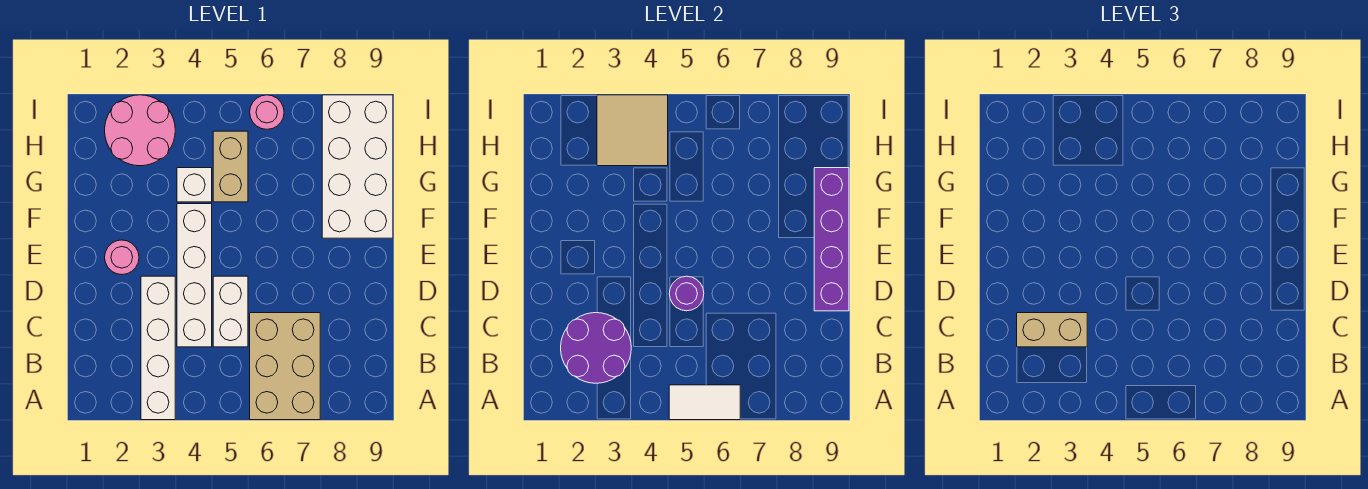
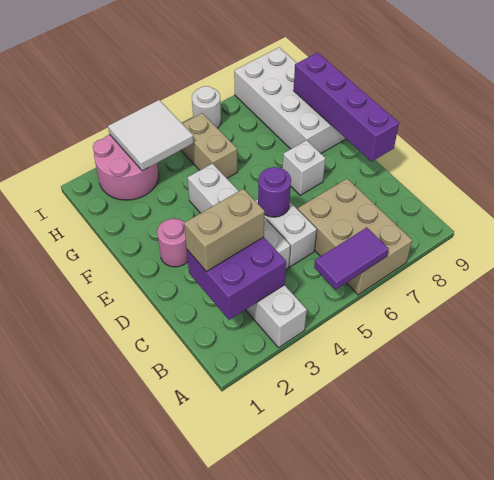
white 1x2 tile [669,385,740,420] -> purple 1x2 tile [314,227,389,290]
purple 2x2 round brick [561,313,631,383] -> purple 2x2 brick [187,237,286,320]
white 1x1 brick [177,168,212,202] -> white 1x1 brick moved to [283,140,325,195]
tan 2x2 tile [597,95,668,166] -> white 2x2 tile [108,100,193,171]
pink 1x1 round brick [250,95,284,129] -> white 1x1 round brick [192,86,221,128]

